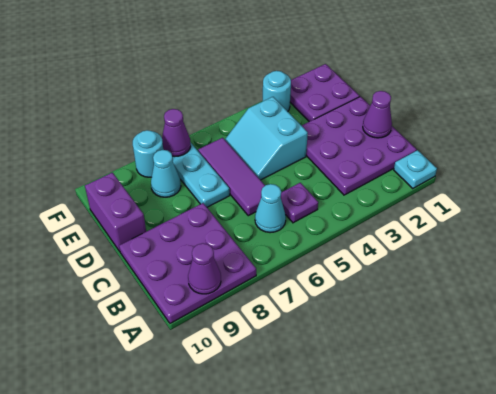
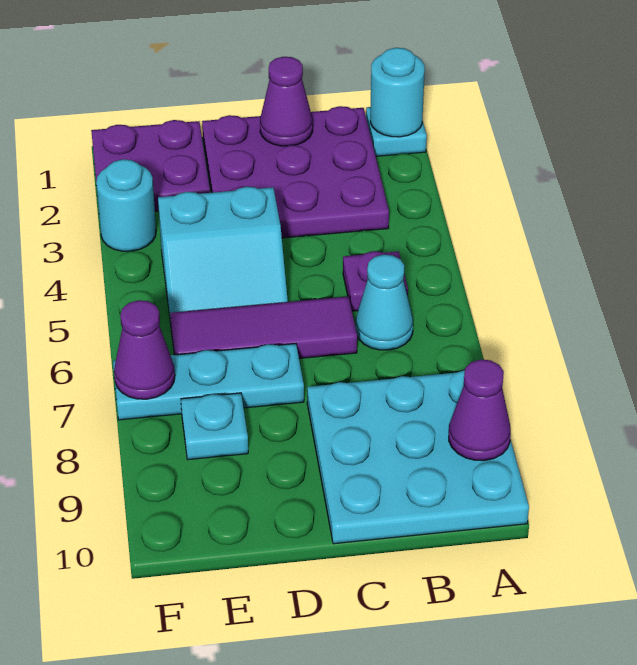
purple 3x3 plate [119,203,256,323] -> cyan 3x3 plate [307,370,529,544]
purple 1x2 brick [85,173,146,251] -> none
cyan 1x1 cone [151,150,181,197] -> cyan 1x1 plate [181,393,248,460]
cyan 1x1 round brick [133,130,163,177] -> cyan 1x1 round brick moved to [370,48,425,137]

